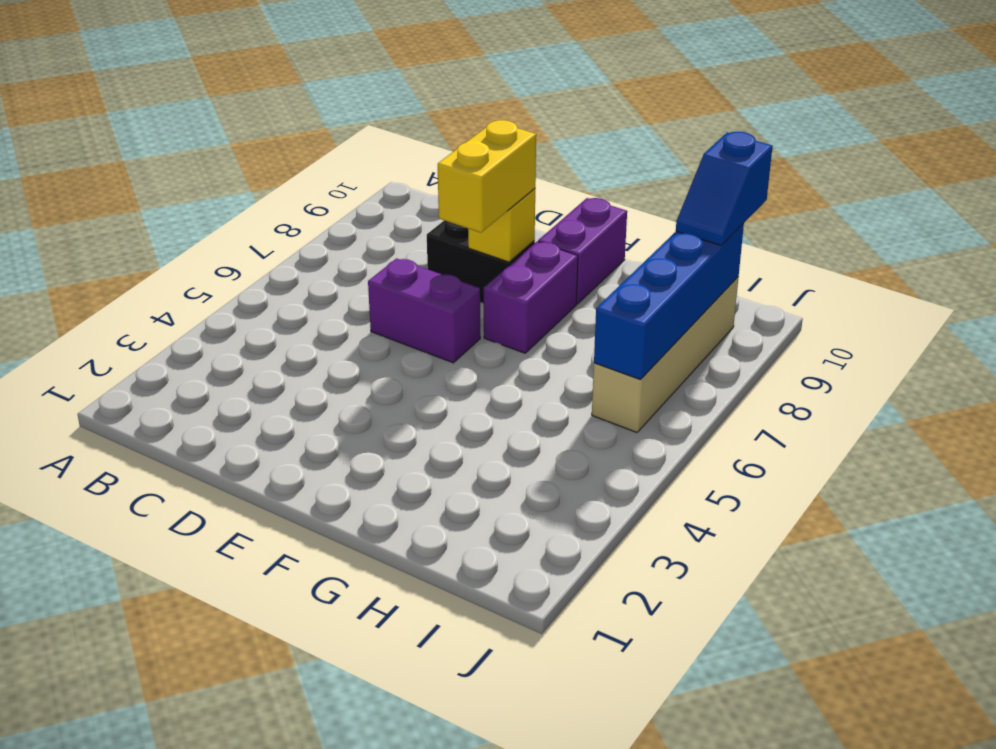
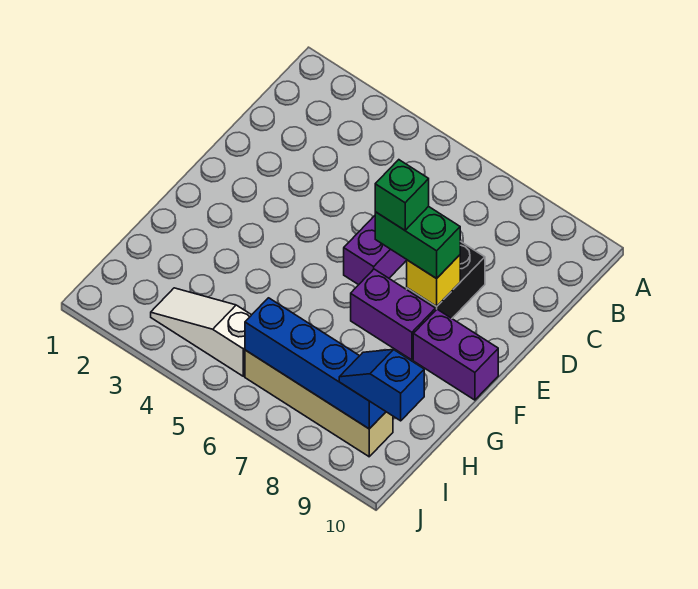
yellow 1x2 brick [438,120,536,233] -> green 1x2 brick [375,206,460,279]
none -> green 1x1 brick [375,160,429,230]
none -> white 1x3 slope [151,288,251,376]

